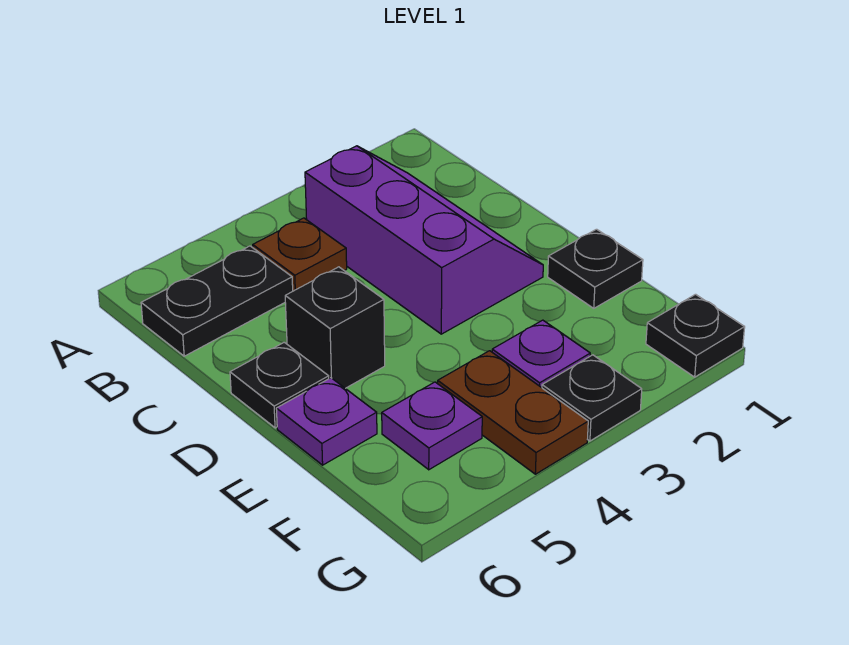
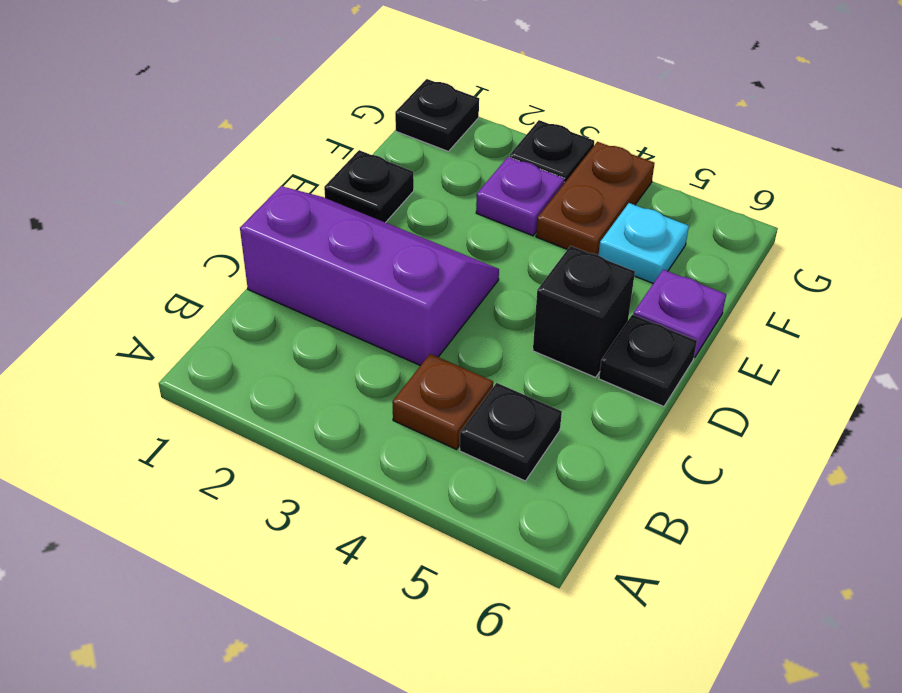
purple 2x3 slope [305,146,543,334] -> purple 2x3 slope turned to [240,186,499,366]
black 1x2 plate [141,246,293,356] -> black 1x1 plate [460,383,562,481]
purple 1x1 plate [382,382,482,470] -> cyan 1x1 plate [599,203,689,283]

